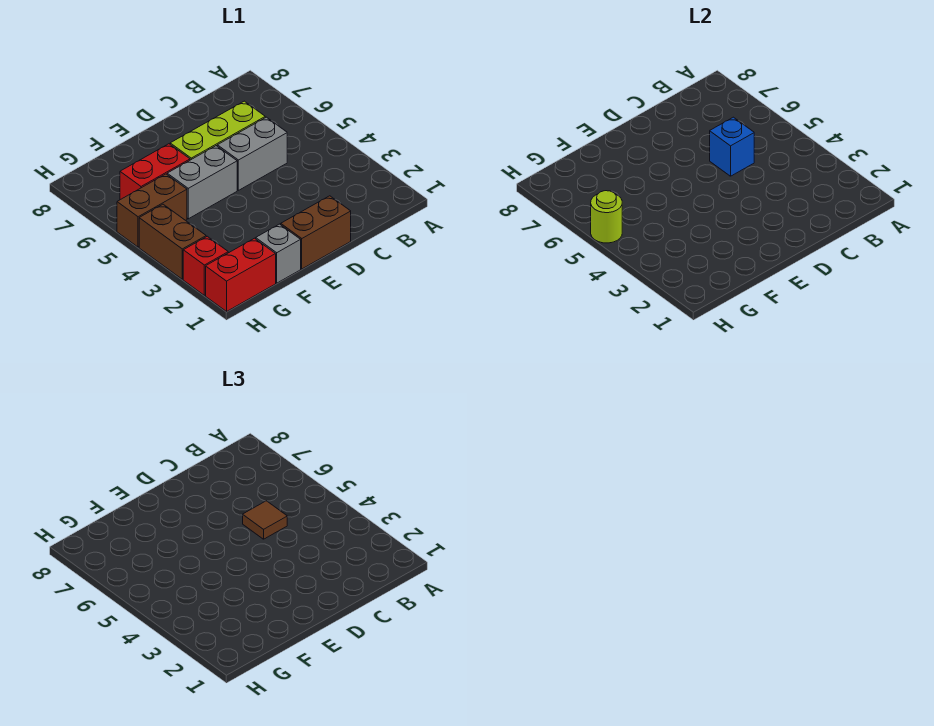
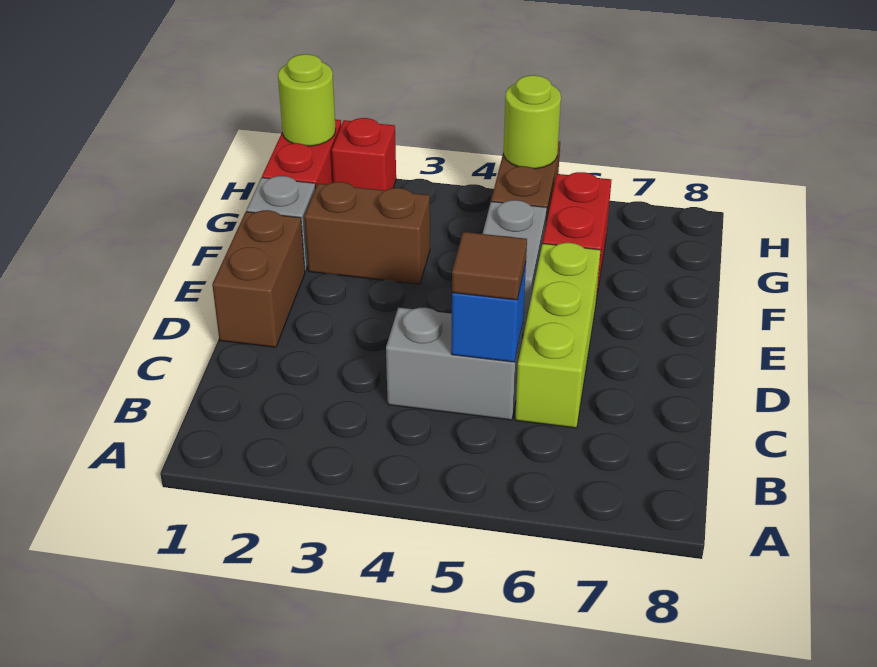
grey 1x2 brick [217,117,287,190] -> grey 1x2 brick turned to [386,307,523,420]
none -> lime 1x1 round brick [278,54,336,146]
brown 1x2 brick [139,204,206,279] -> brown 1x2 brick moved to [304,182,430,284]

